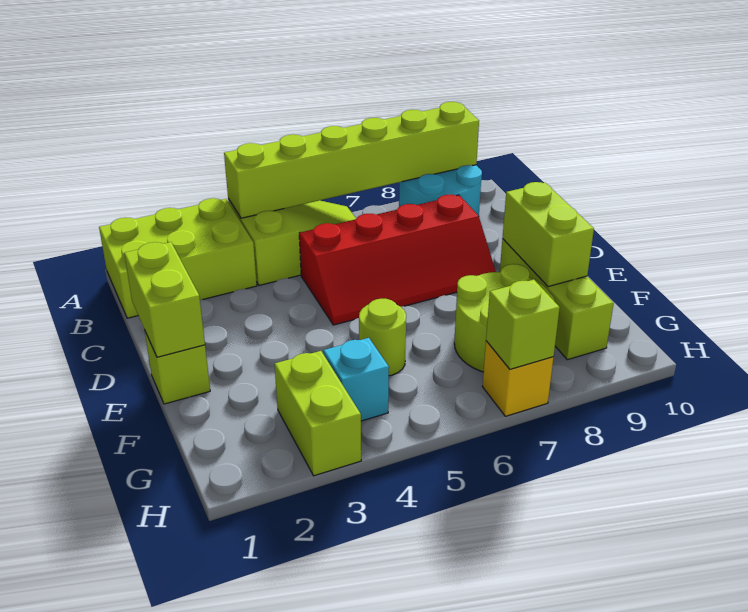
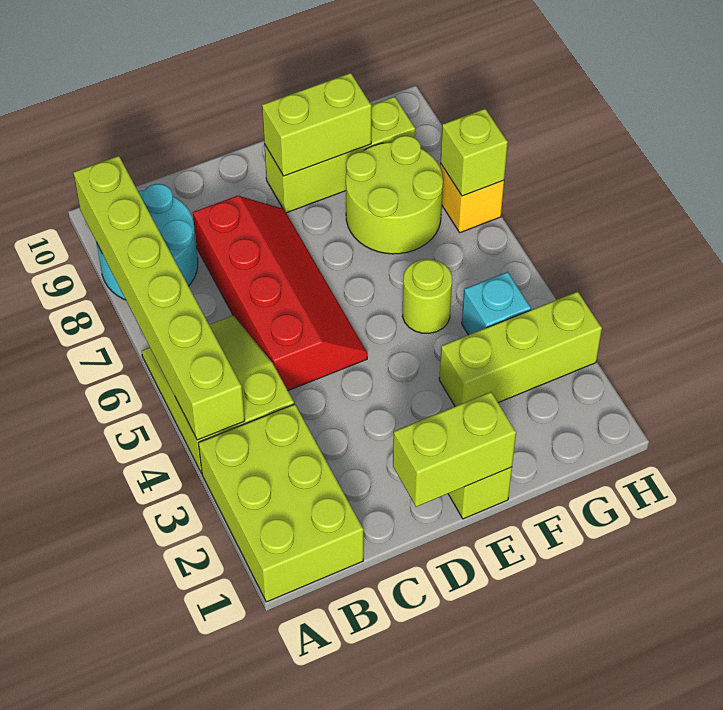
lime 1x2 brick [275,351,361,476] -> lime 1x3 brick [439,292,602,406]

